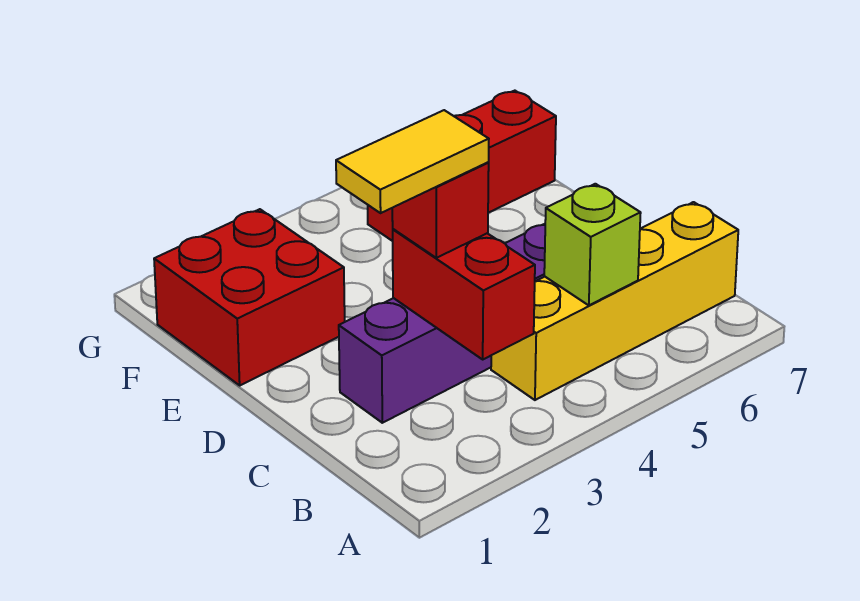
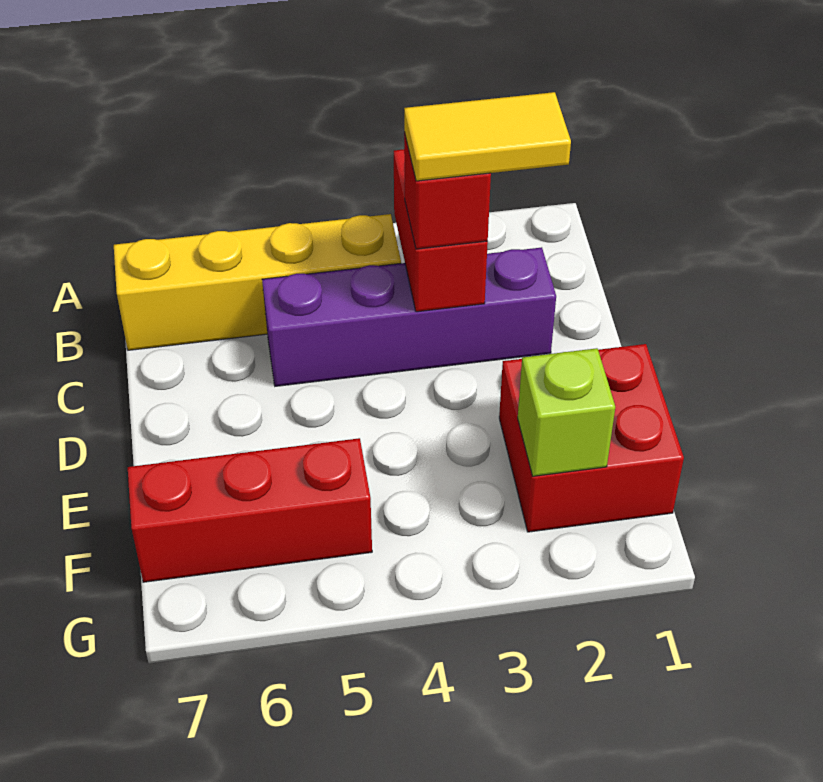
lime 1x1 brick [544,184,641,305] -> lime 1x1 brick moved to [518,348,615,476]

